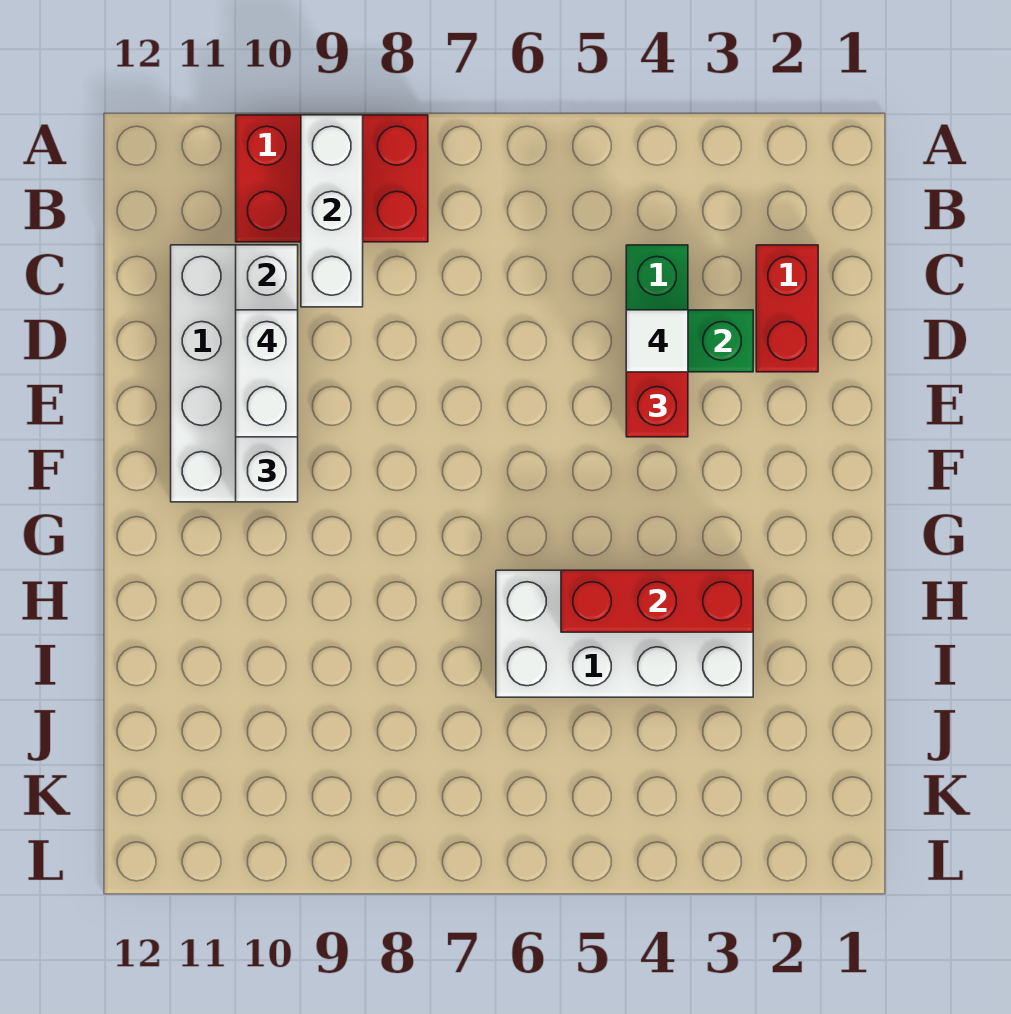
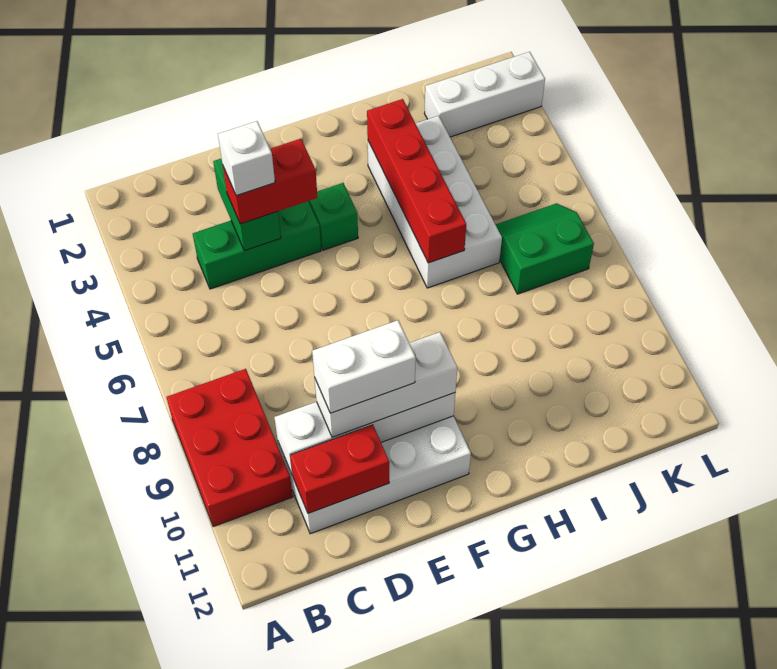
white 1x3 brick [301,115,363,307] -> white 1x3 brick moved to [425,52,545,137]
red 1x2 brick [756,245,818,372] -> red 1x2 brick moved to [290,425,389,513]
white 1x1 tile [626,310,688,372] -> white 1x1 brick [218,121,275,196]
none -> green 1x1 brick [308,183,358,250]
red 1x3 brick [561,570,753,632] -> red 1x4 brick [367,99,466,263]
none -> green 2x2 slope [495,203,594,294]

